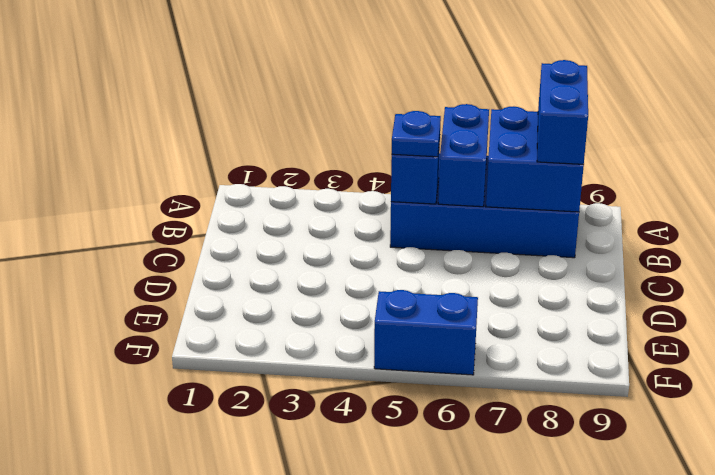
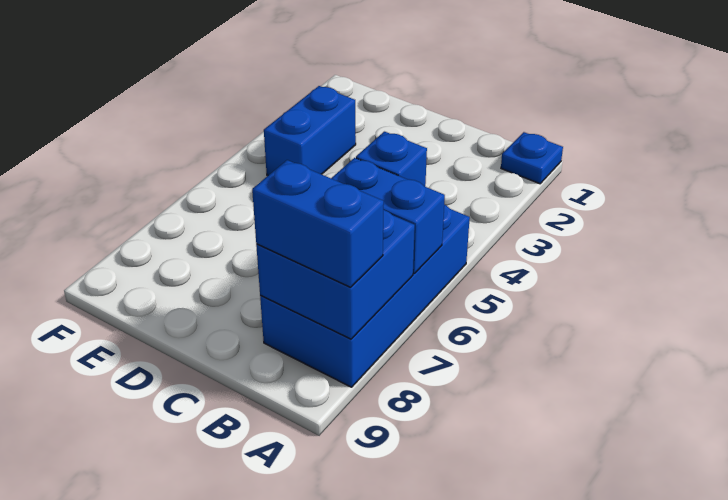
blue 1x1 plate [392,111,441,157] -> blue 1x1 plate moved to [501,132,563,184]
blue 1x2 brick [374,290,478,375] -> blue 1x2 brick moved to [264,86,356,176]

